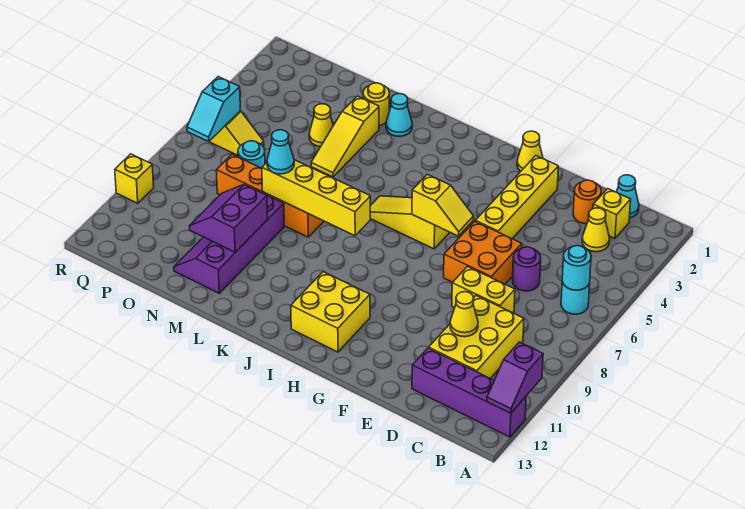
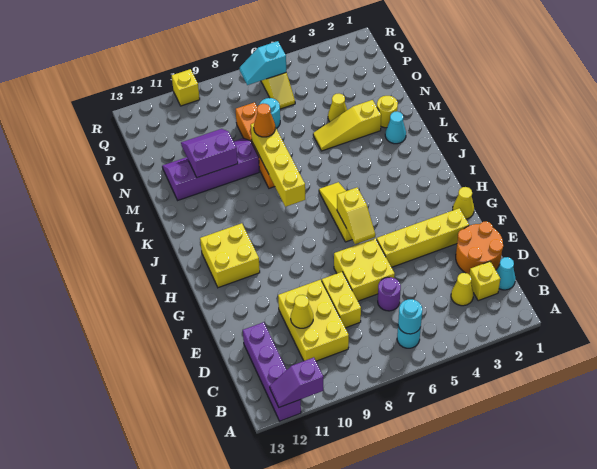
yellow 2x3 brick [429,296,524,379] -> yellow 2x3 brick turned to [278,279,349,361]
orange 1x1 round brick [573,180,601,224] -> orange 2x2 round brick [456,221,503,274]
orange 2x2 brick [444,221,522,284] -> yellow 2x2 brick [334,238,395,301]
cyan 1x1 cone [267,130,294,174] -> orange 1x1 cone [254,104,275,137]

